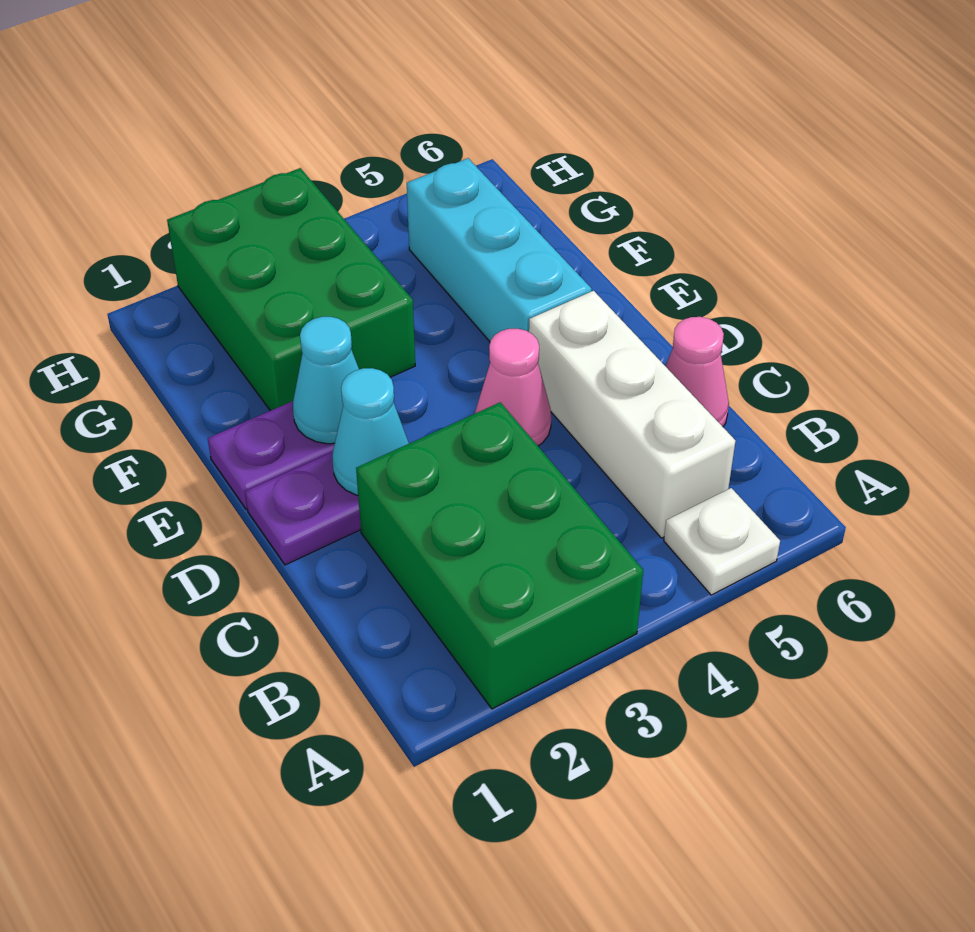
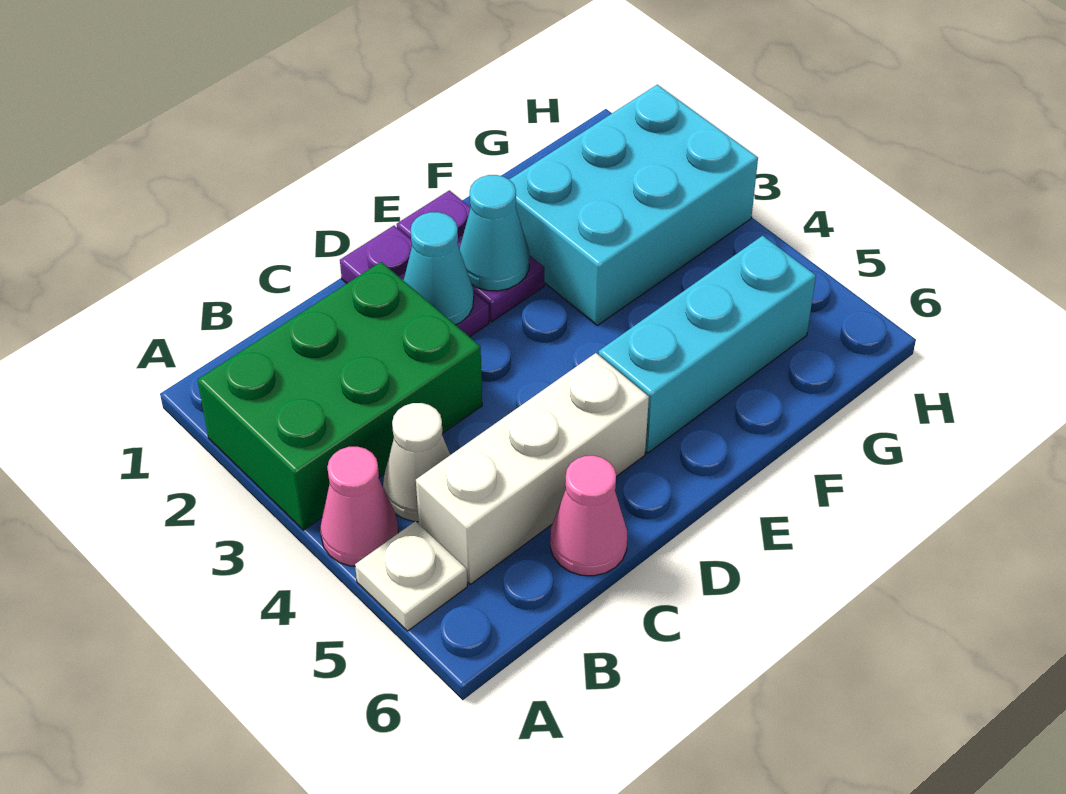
none -> white 1x1 cone [383,403,450,522]
pink 1x1 cone [475,329,551,446] -> pink 1x1 cone moved to [320,447,398,566]
green 2x3 brick [167,168,415,411] -> cyan 2x3 brick [509,85,758,325]

